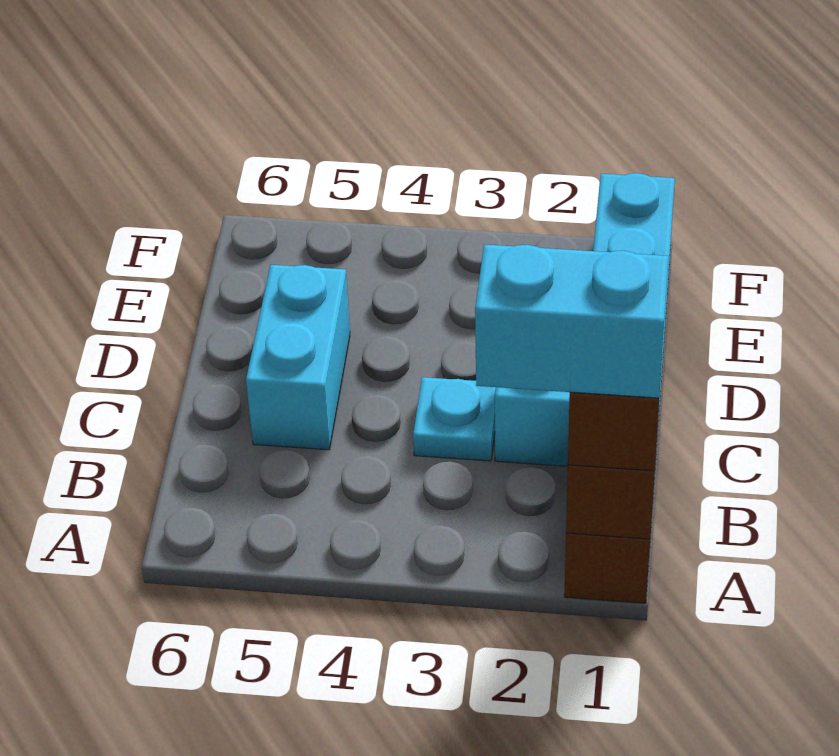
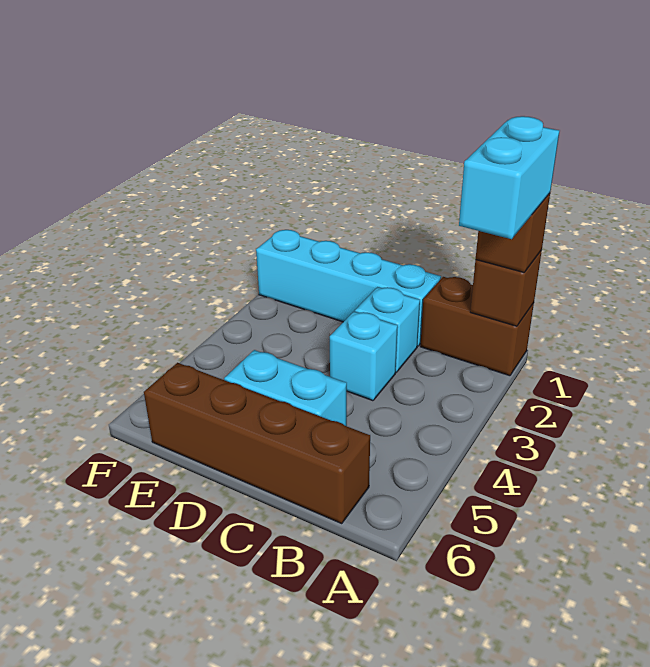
none -> brown 1x4 brick [144,363,370,523]
cyan 1x1 plate [413,377,496,461] -> cyan 1x1 brick [330,311,398,401]

